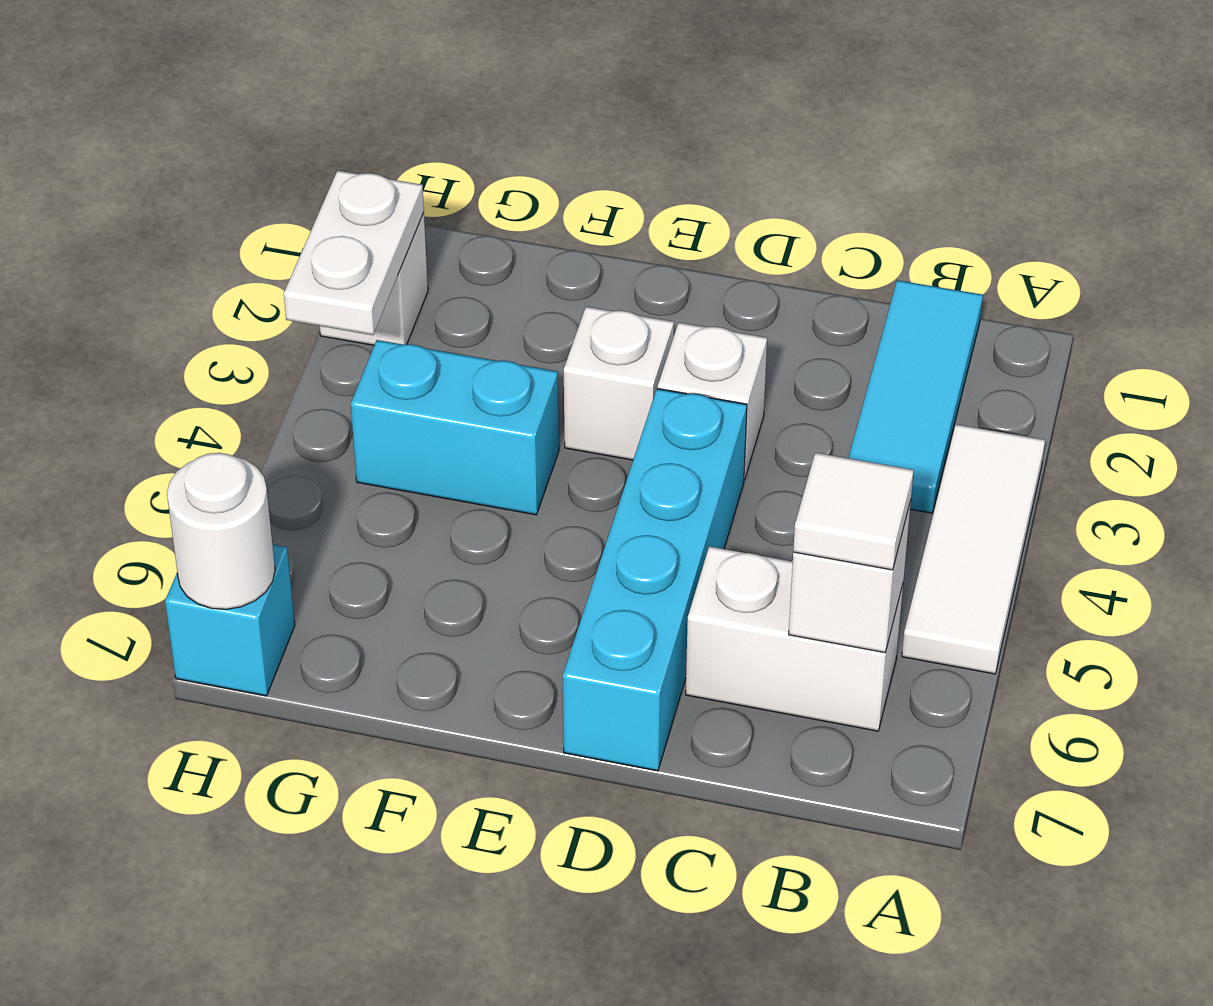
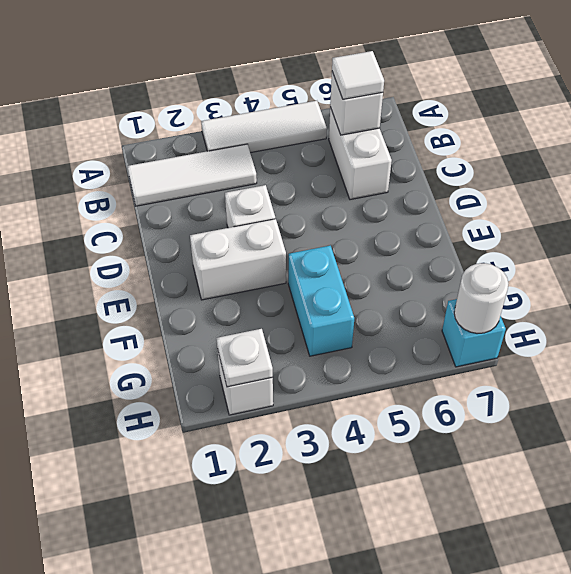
cyan 1x3 tile [848,280,983,513] -> white 1x3 tile [127,144,257,206]
cyan 1x4 brick [563,389,747,771] -> none
white 1x1 brick [564,307,674,460] -> white 1x2 brick [190,219,286,300]
white 1x2 plate [284,171,424,335] -> white 1x1 plate [216,329,273,387]

